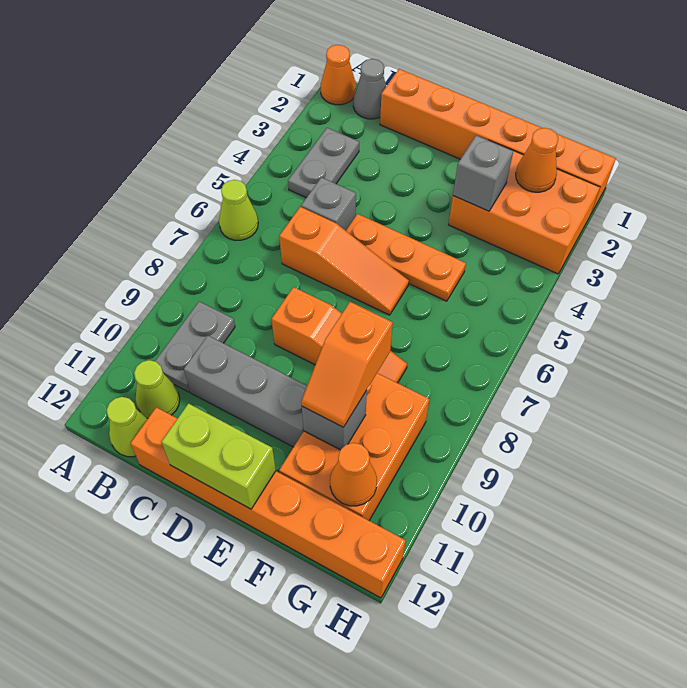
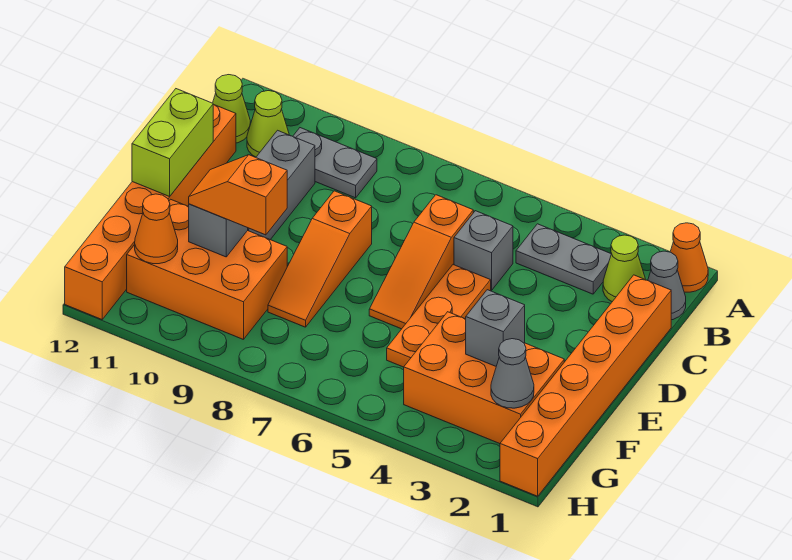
lime 1x1 cone [219,180,258,240] -> lime 1x1 cone moved to [603,235,646,302]
orange 2x3 brick [449,140,600,274] -> orange 2x3 brick turned to [404,312,564,444]
orange 1x1 cone [516,128,558,192] -> grey 1x1 cone [491,339,534,408]

